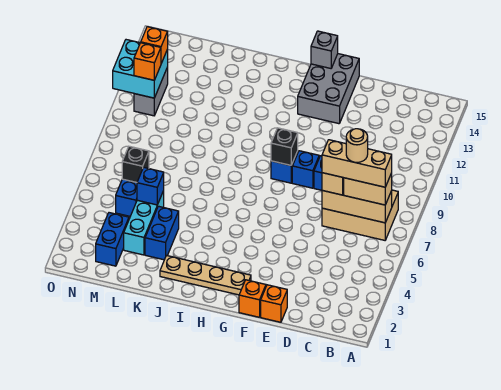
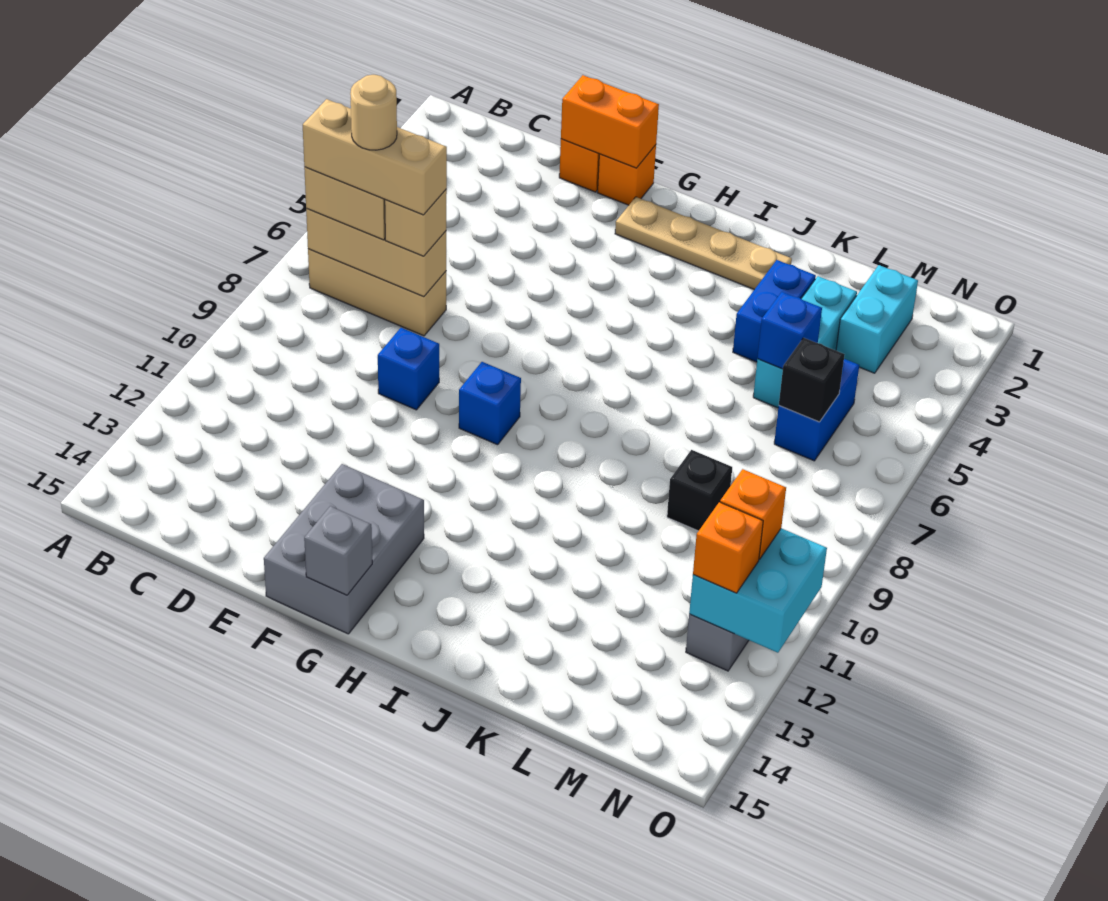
tan 2x3 brick [322,190,398,240] -> tan 1x3 brick [308,249,446,336]
none -> orange 1x2 brick [561,75,659,168]
blue 1x1 brick [292,151,319,188] -> none
black 1x1 brick [271,128,298,165] -> black 1x1 brick moved to [667,450,732,531]
blue 1x2 brick [96,213,129,266] -> cyan 1x2 brick [836,265,918,373]

